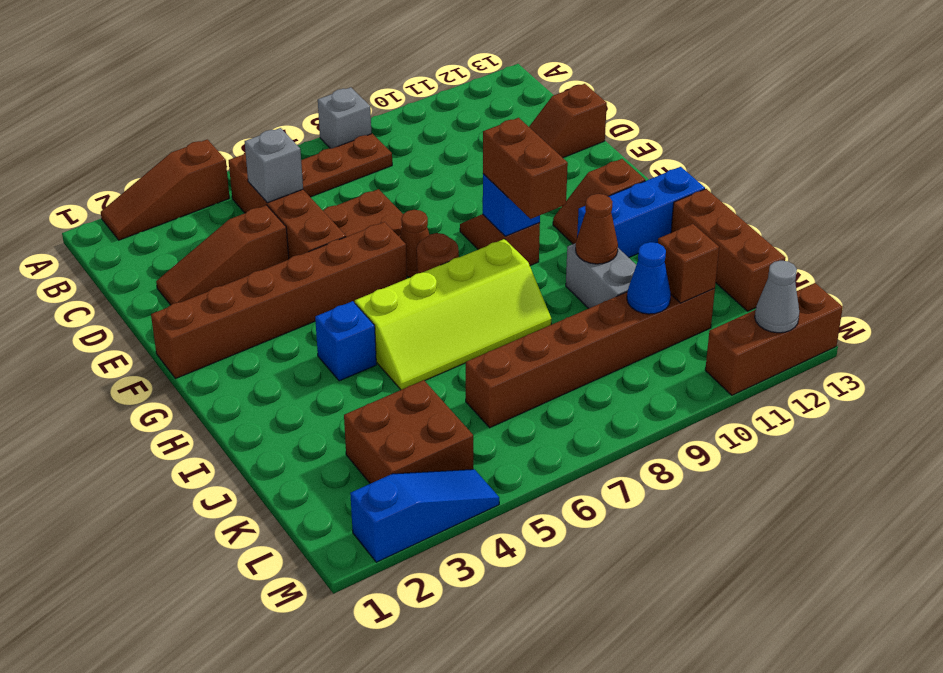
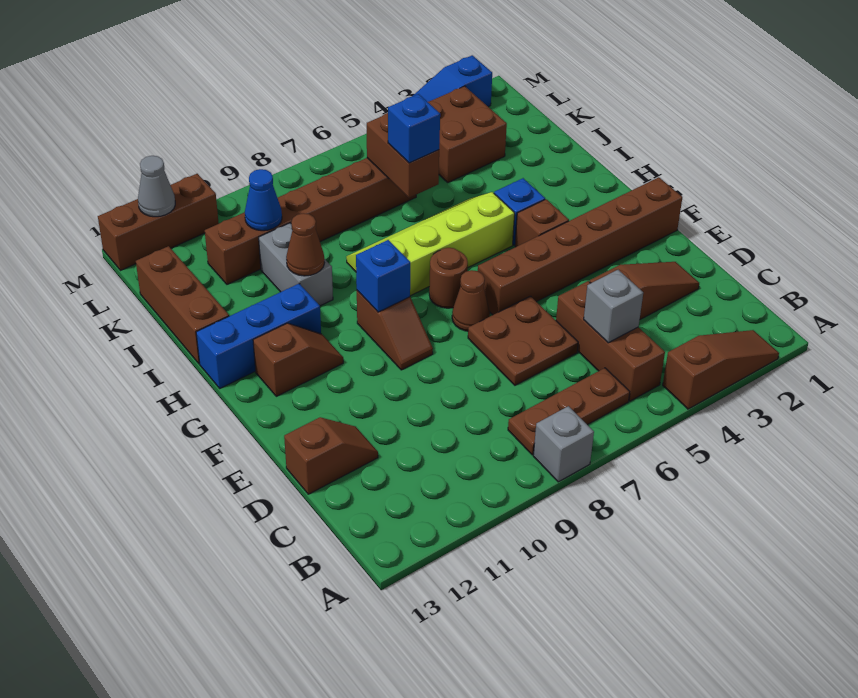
brown 1x4 brick [229,152,346,259] -> brown 1x3 brick [556,281,665,401]
brown 1x2 brick [483,118,568,219] -> brown 1x2 brick moved to [367,113,439,198]
none -> blue 1x1 brick [388,94,440,163]
brown 1x1 brick [658,224,719,303] -> brown 1x1 brick moved to [515,199,569,247]

